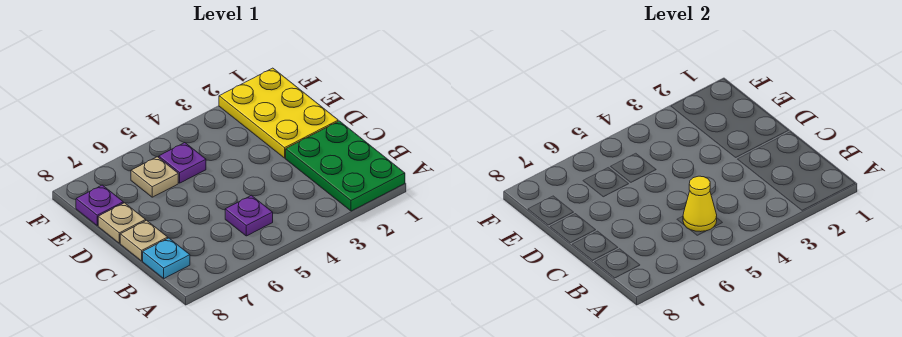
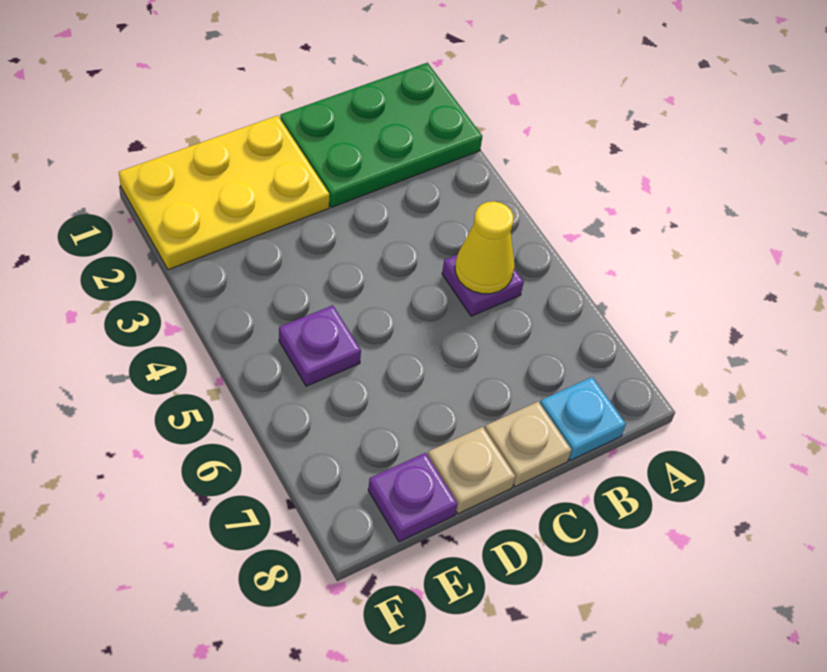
tan 1x1 plate [131,157,178,197] -> none

